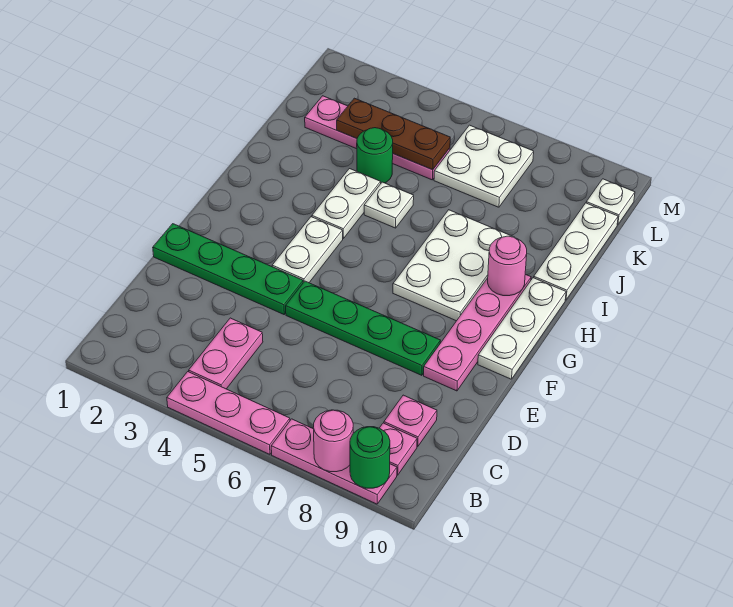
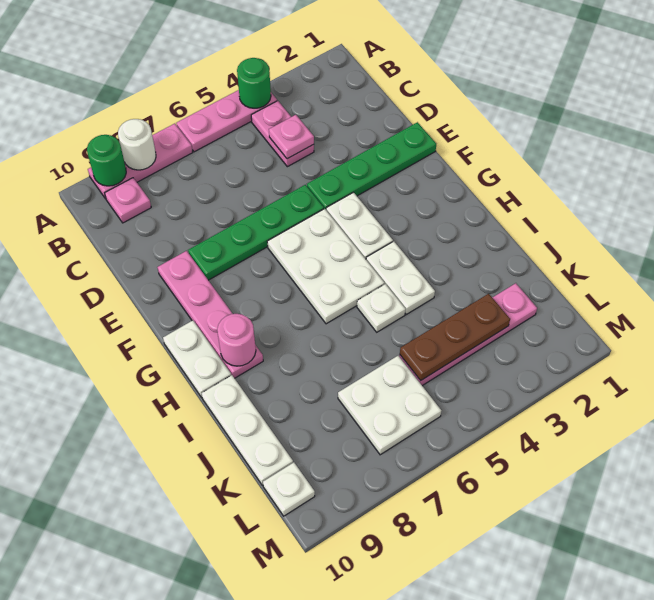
pink 1x1 round brick [313,410,353,472] -> white 1x1 round brick [118,119,156,170]
pink 1x1 plate [384,395,437,447] -> pink 1x1 plate moved to [269,115,314,159]
white 1x3 plate [478,278,566,379] -> white 1x2 plate [163,320,231,398]
white 2x3 plate [393,210,515,321] -> white 2x3 plate moved to [267,209,384,324]
green 1x1 round brick [357,128,393,183] -> green 1x1 round brick moved to [237,58,271,108]

